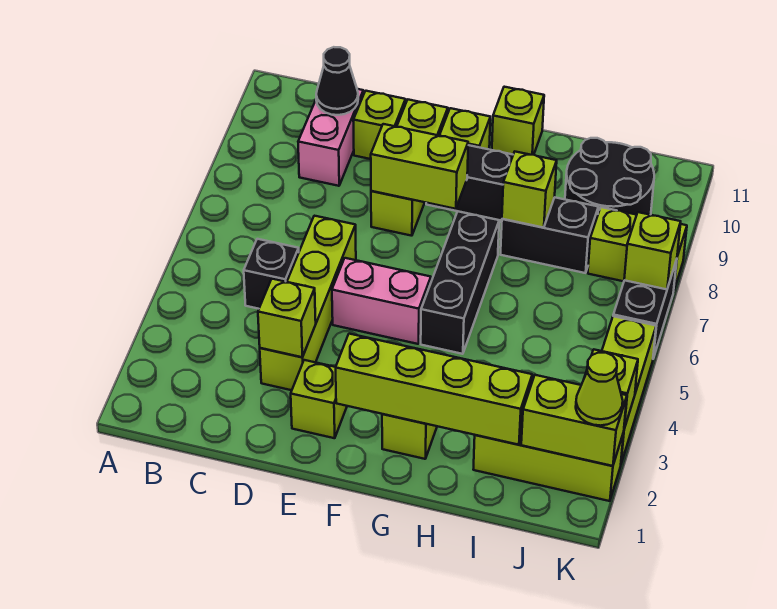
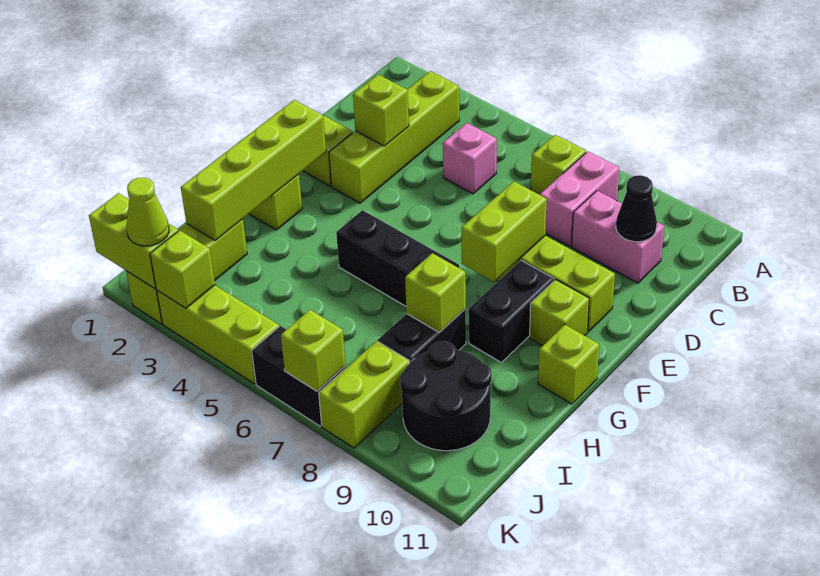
black 1x1 brick [244,239,299,309] -> pink 1x1 brick [443,123,497,194]
lime 1x4 brick [260,216,356,390] -> lime 1x4 brick turned to [329,71,459,203]
lime 1x1 brick [353,91,406,159] -> lime 1x1 brick moved to [531,135,586,195]
pink 1x2 brick [332,258,431,344] -> pink 1x2 brick moved to [540,151,619,246]
lime 1x2 brick [521,375,627,466] -> lime 1x2 brick turned to [89,193,178,289]

